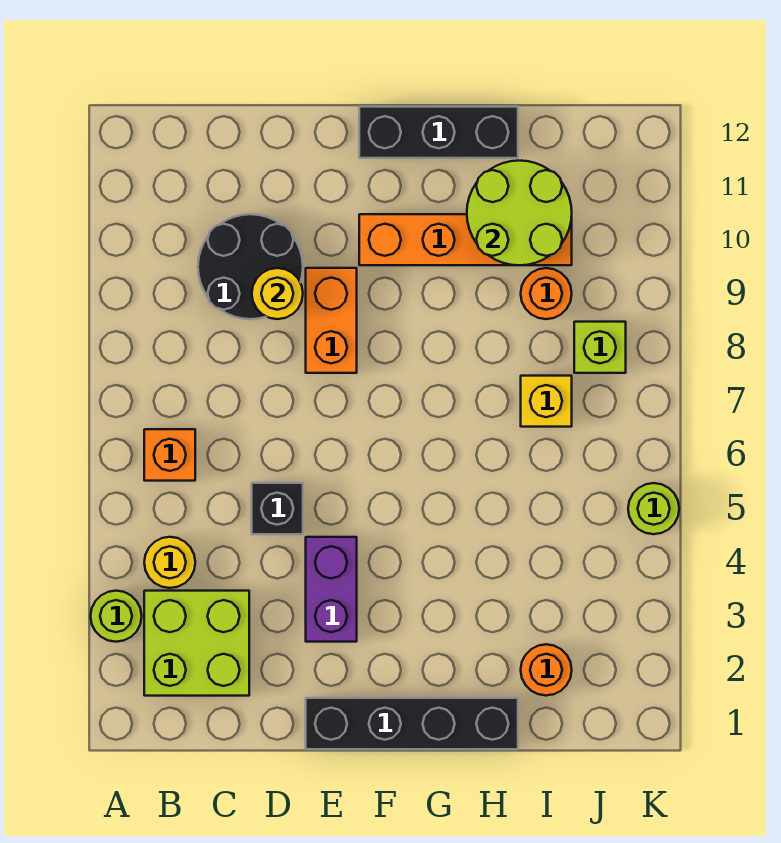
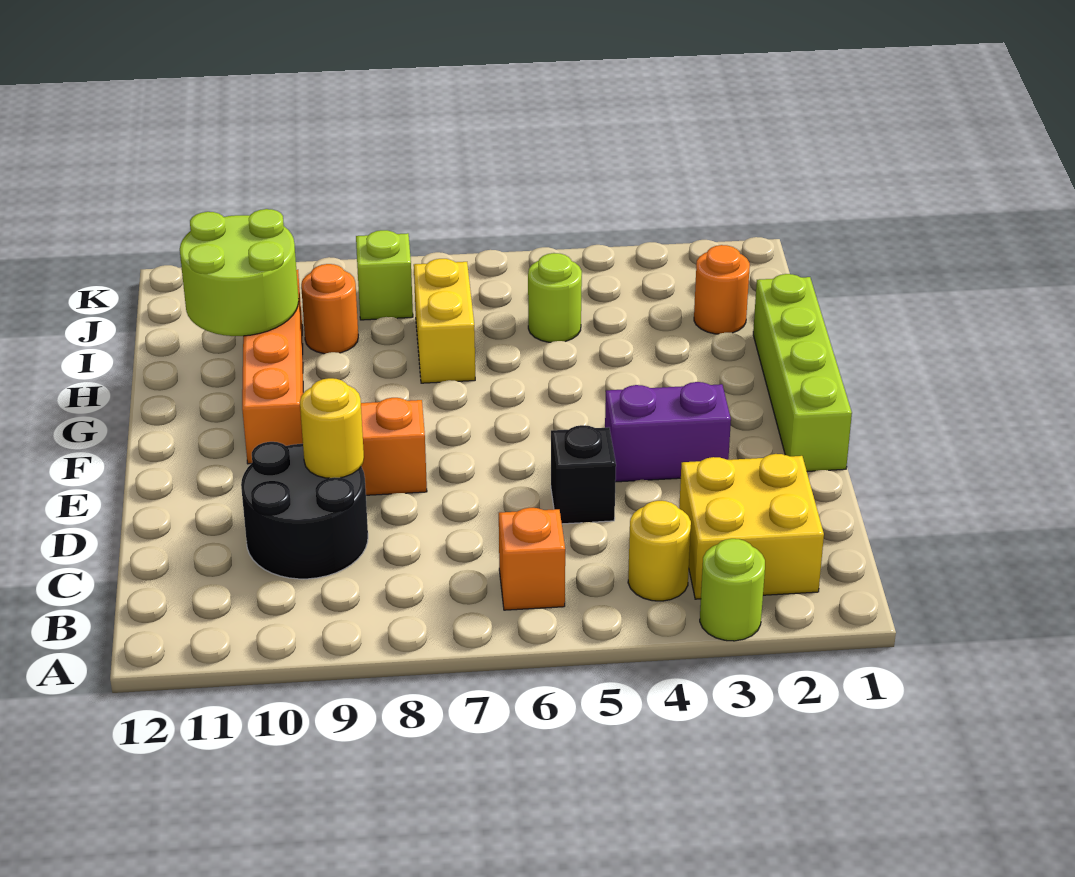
lime 2x2 brick [144,591,249,696] -> yellow 2x2 brick [679,454,824,599]
black 1x4 brick [306,698,518,749] -> lime 1x4 brick [753,274,852,471]
black 1x3 brick [359,107,518,158] -> none
yellow 1x1 brick [521,376,572,427] -> yellow 1x2 brick [414,259,475,383]
lime 1x1 round brick [628,483,679,534] -> lime 1x1 round brick moved to [528,253,582,342]

